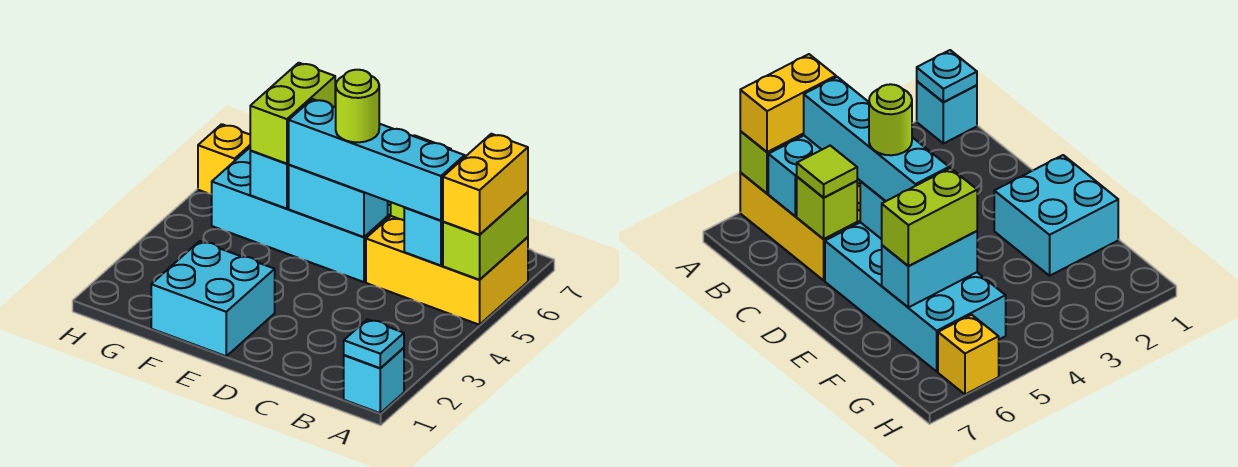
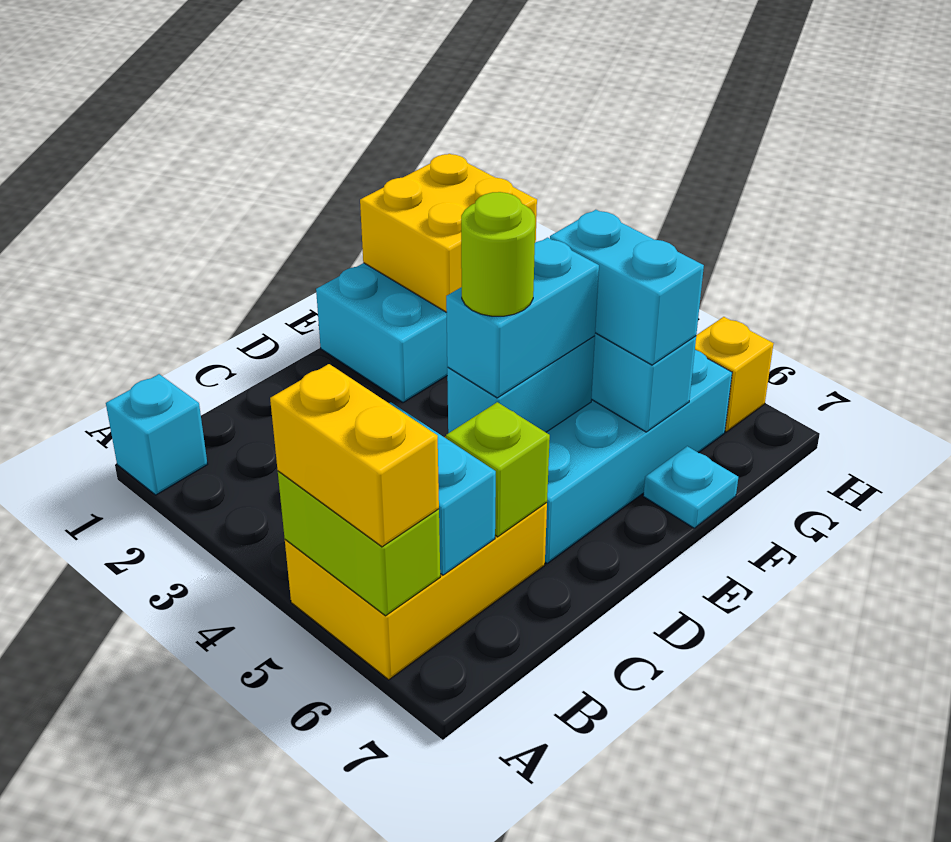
cyan 1x1 plate [344,319,404,368] -> cyan 1x1 plate moved to [643,446,738,528]
cyan 1x4 brick [289,99,465,220] -> cyan 1x2 brick [446,238,599,398]
lime 1x1 tile [797,146,857,198] -> none
none -> yellow 2x2 brick [360,154,537,312]
lime 1x2 brick [250,63,335,164] -> cyan 1x2 brick [550,210,704,365]

